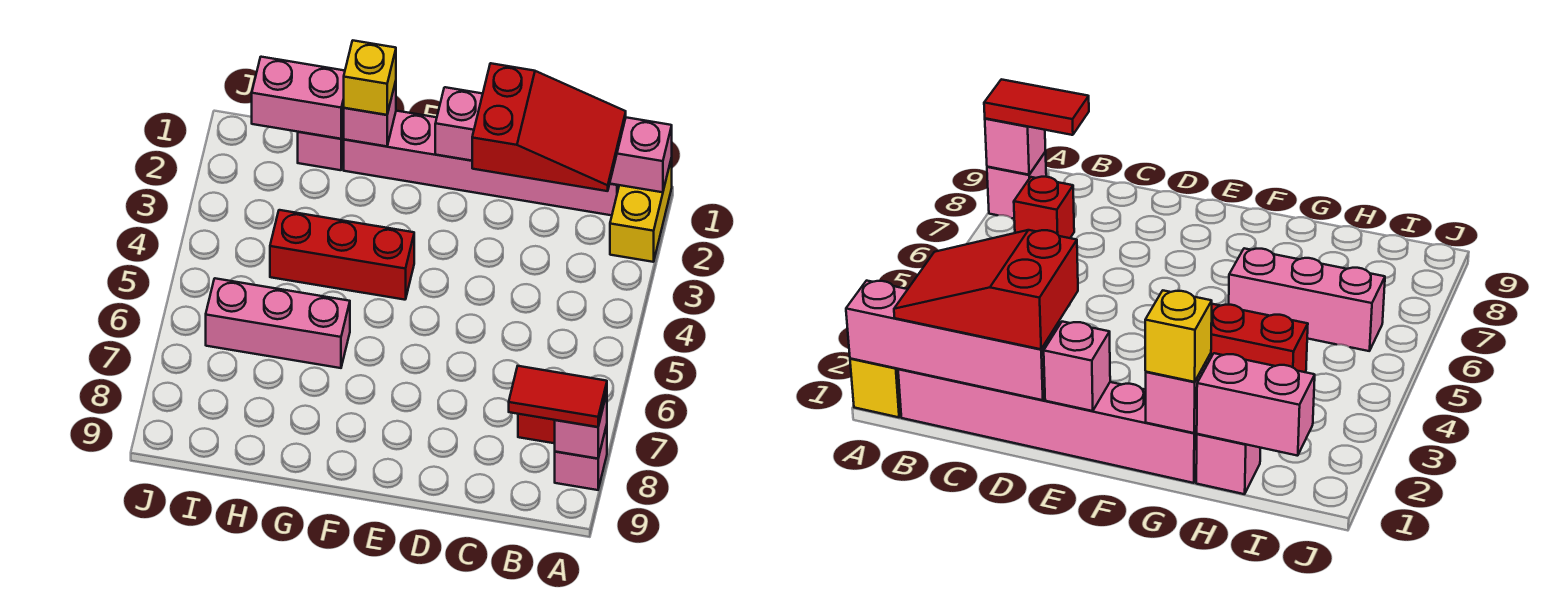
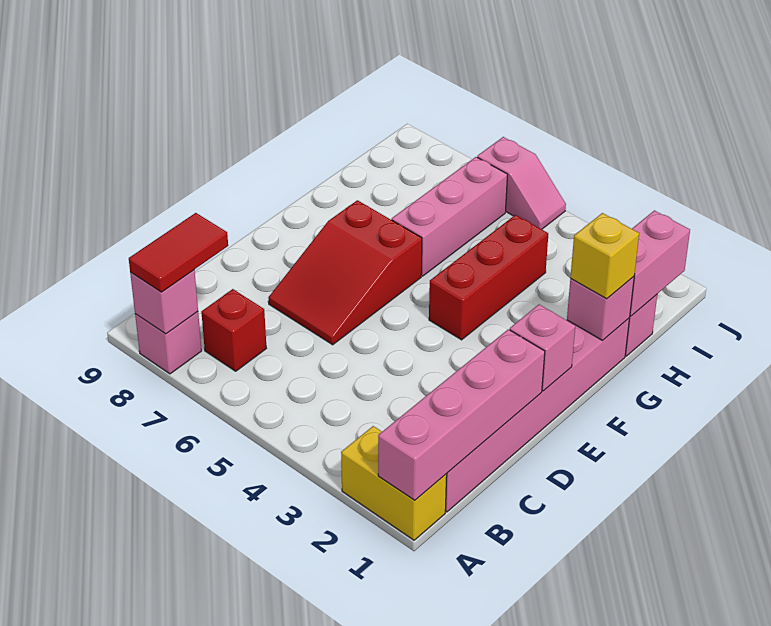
red 2x3 slope [472,63,626,191] -> red 2x3 slope moved to [268,200,422,345]
none -> pink 1x2 slope [477,137,566,229]

